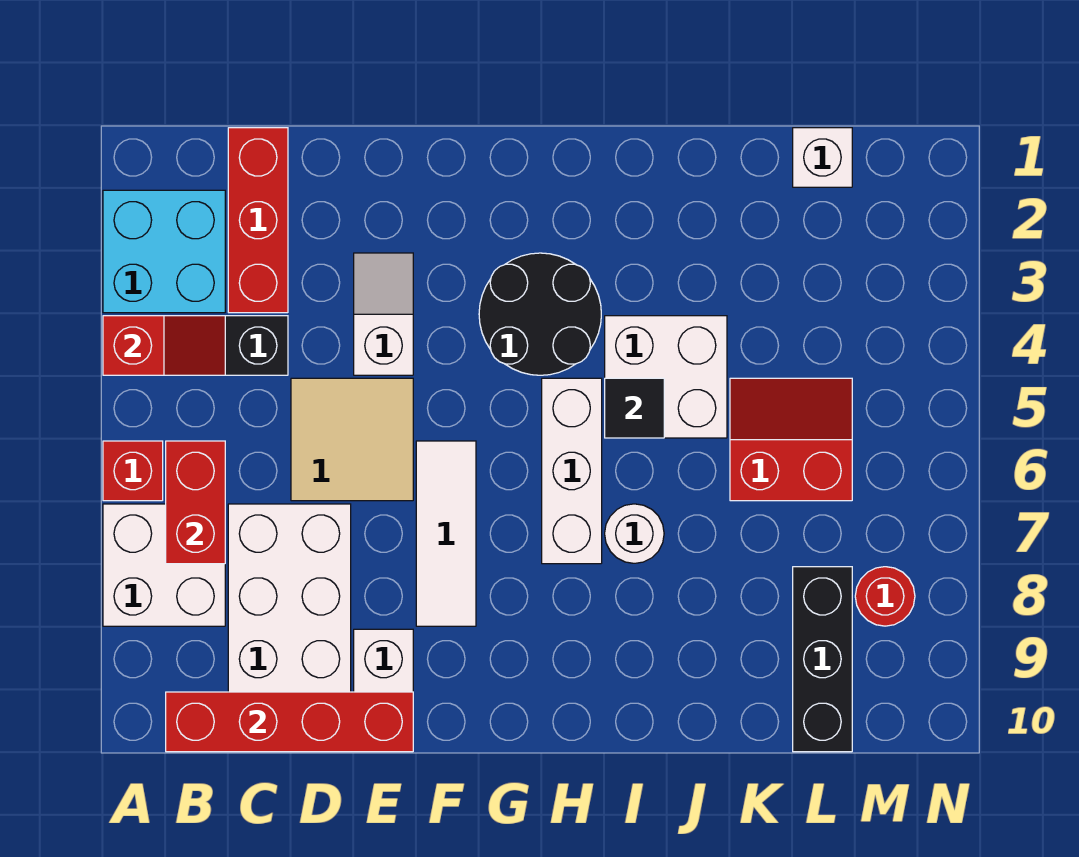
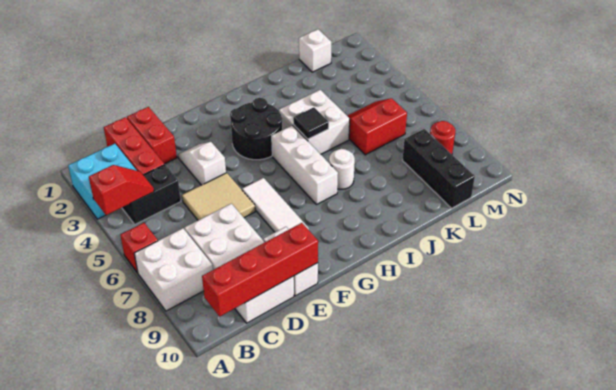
red 1x2 brick [166,441,225,564] -> red 1x2 brick moved to [127,107,177,164]

